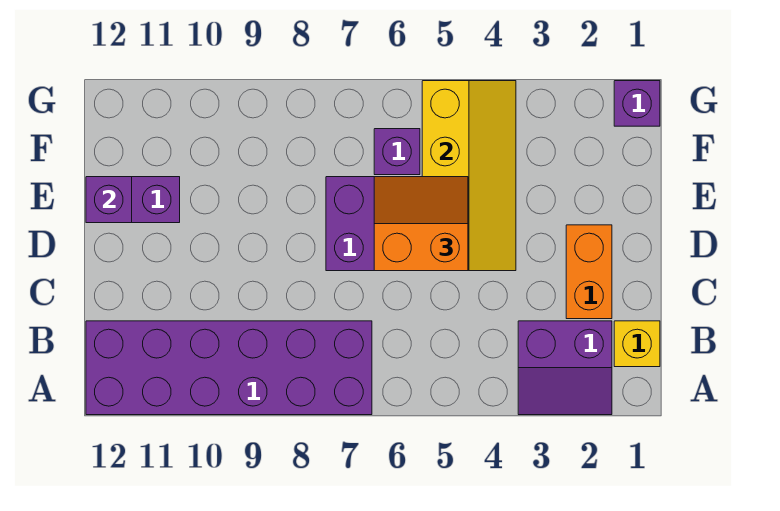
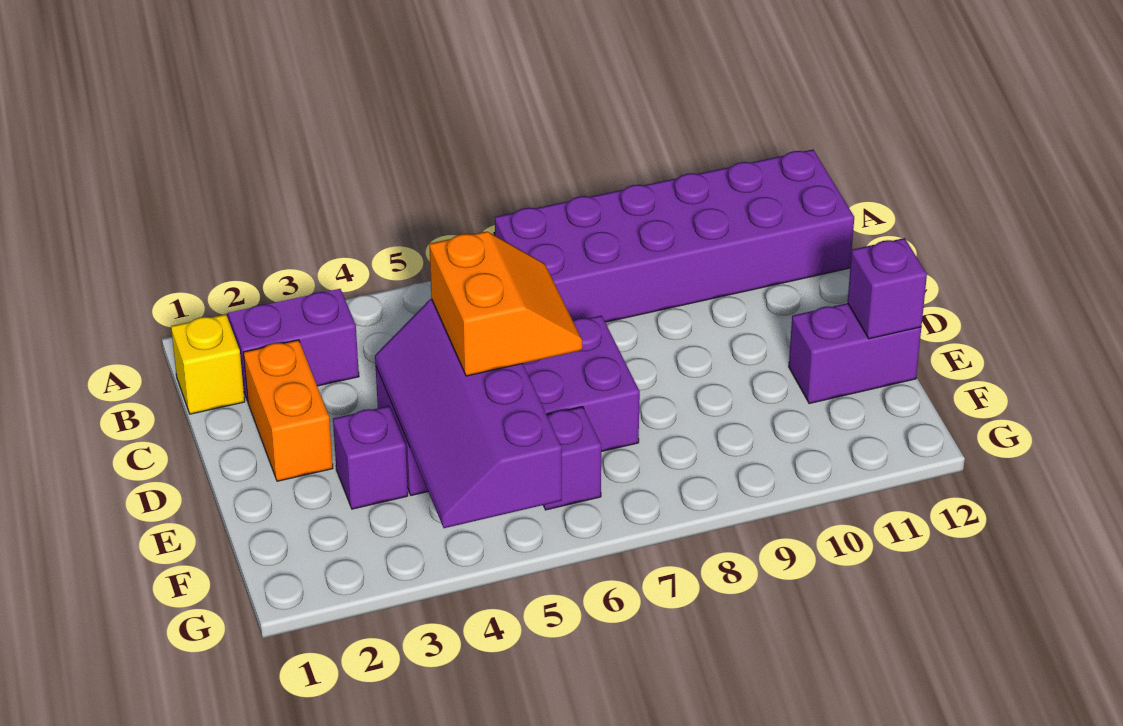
yellow 2x4 slope [422,81,516,271] -> purple 2x4 slope [375,299,562,528]
orange 2x2 slope [374,177,468,271] -> orange 2x2 slope turned to [429,231,582,376]
purple 1x1 brick [614,81,660,126] -> purple 1x1 brick moved to [333,406,408,509]

